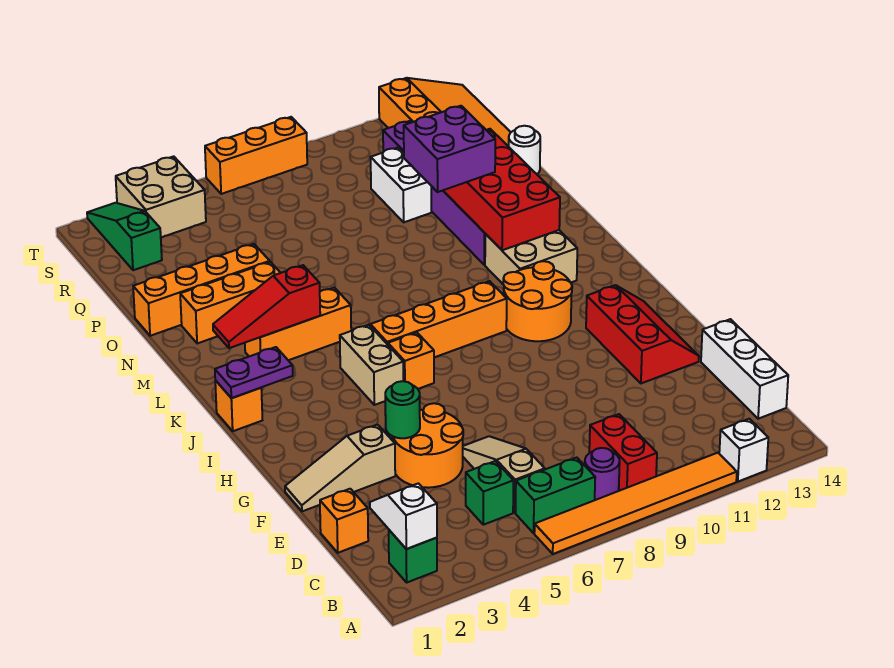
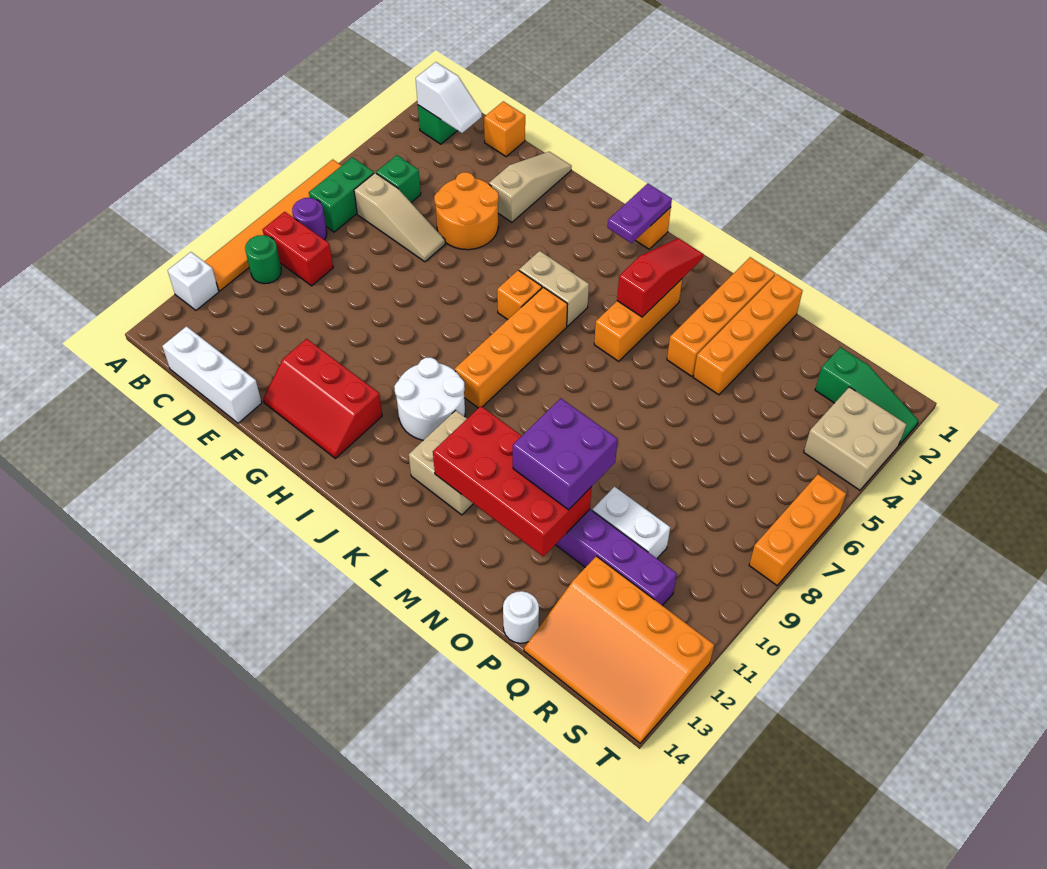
green 1x1 round brick [385,381,420,438] -> green 1x1 round brick moved to [245,235,281,284]
orange 2x2 round brick [503,261,572,341] -> white 2x2 round brick [394,357,465,440]
orange 1x3 brick [180,262,280,344] -> orange 1x4 brick [667,257,775,377]

